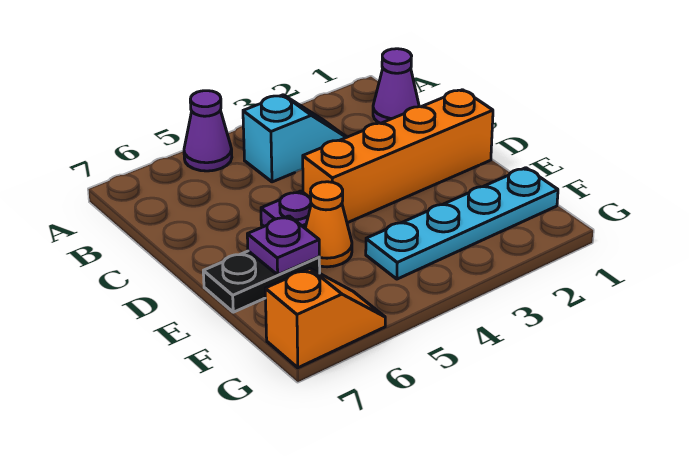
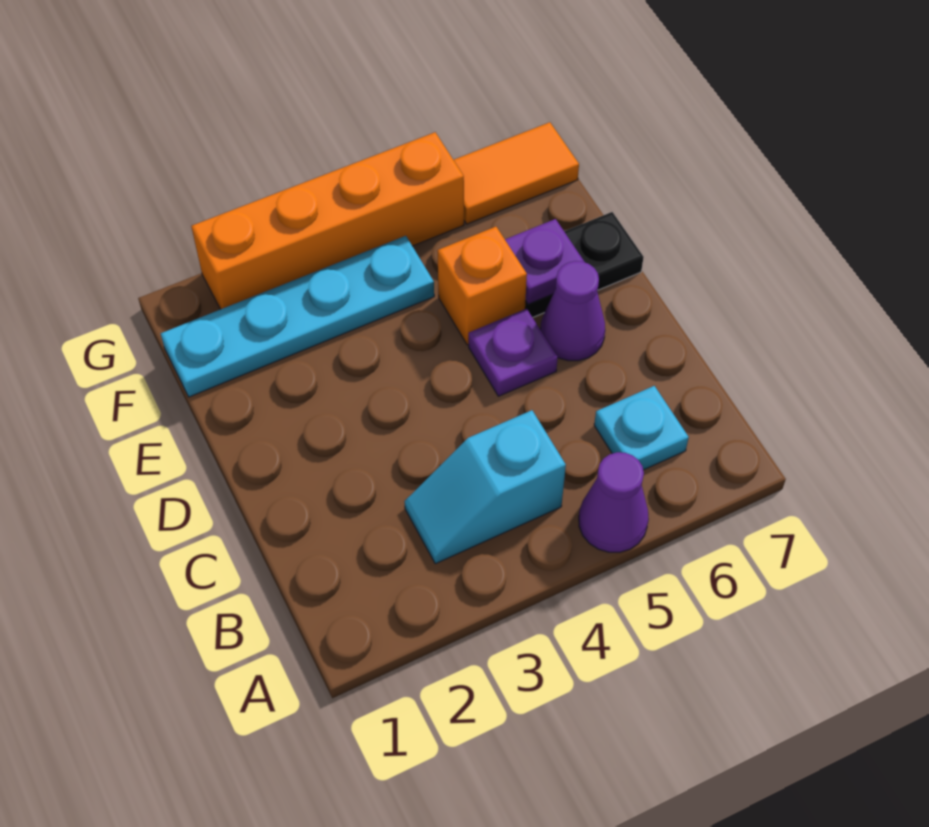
purple 1x1 cone [373,49,419,123] -> purple 1x1 cone moved to [540,261,605,361]
none -> cyan 1x1 plate [594,386,689,470]
orange 1x4 brick [303,90,493,223] -> orange 1x4 brick moved to [191,132,464,309]
orange 1x1 cone [305,182,352,267] -> orange 1x1 brick [437,227,527,345]
orange 1x2 slope [265,268,385,368] -> orange 1x2 tile [454,122,579,224]

